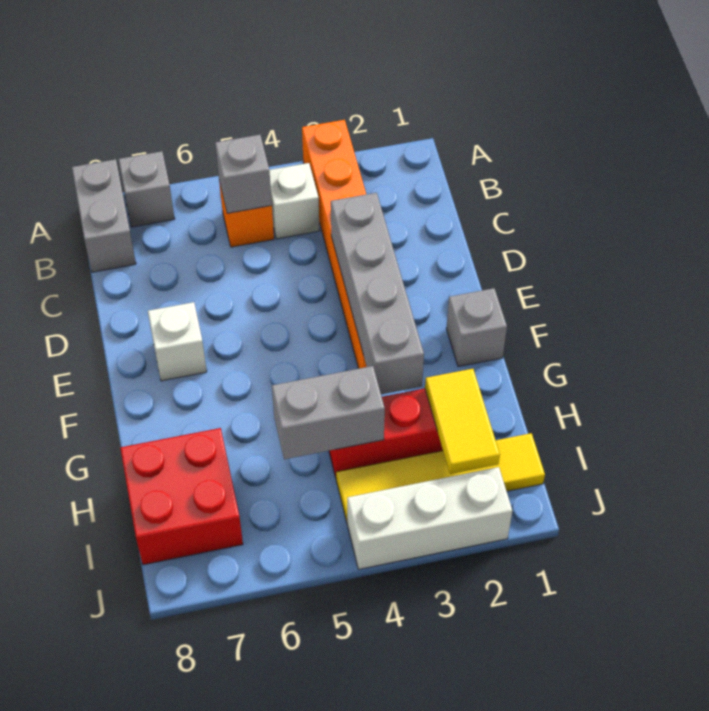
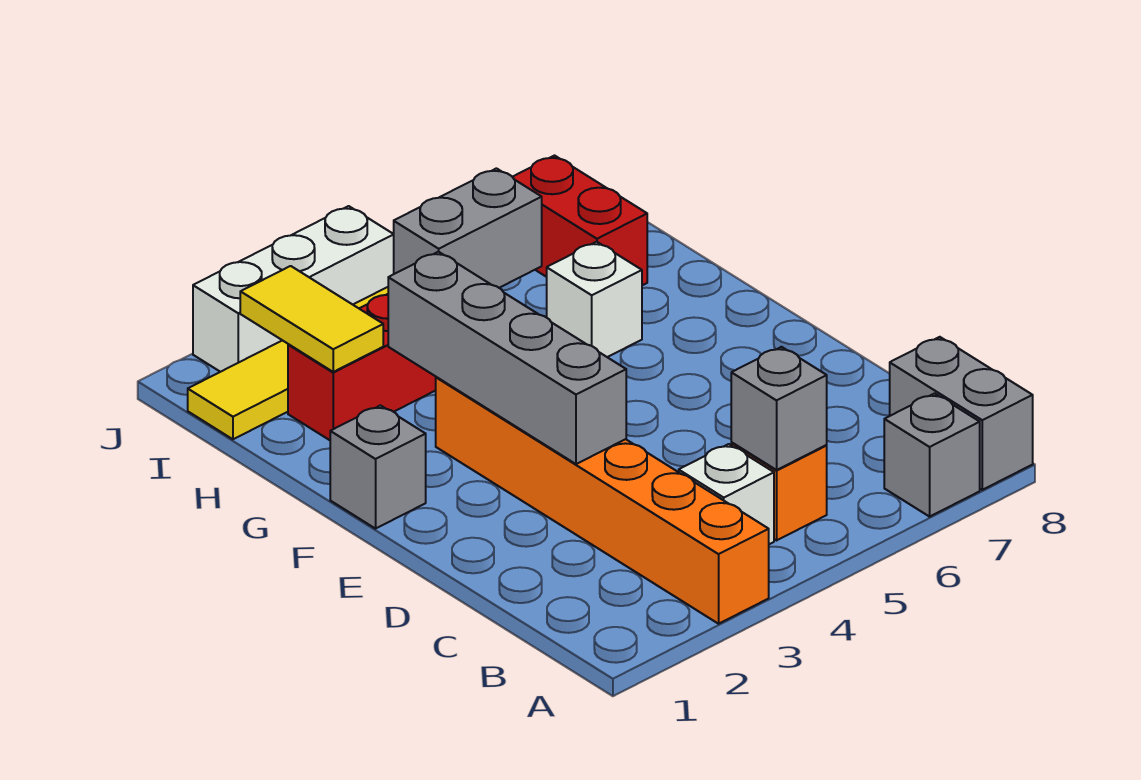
white 1x1 brick [148,302,207,381] -> white 1x1 brick moved to [547,242,642,357]
red 2x2 brick [120,428,243,565] -> red 1x2 brick [513,156,647,286]

